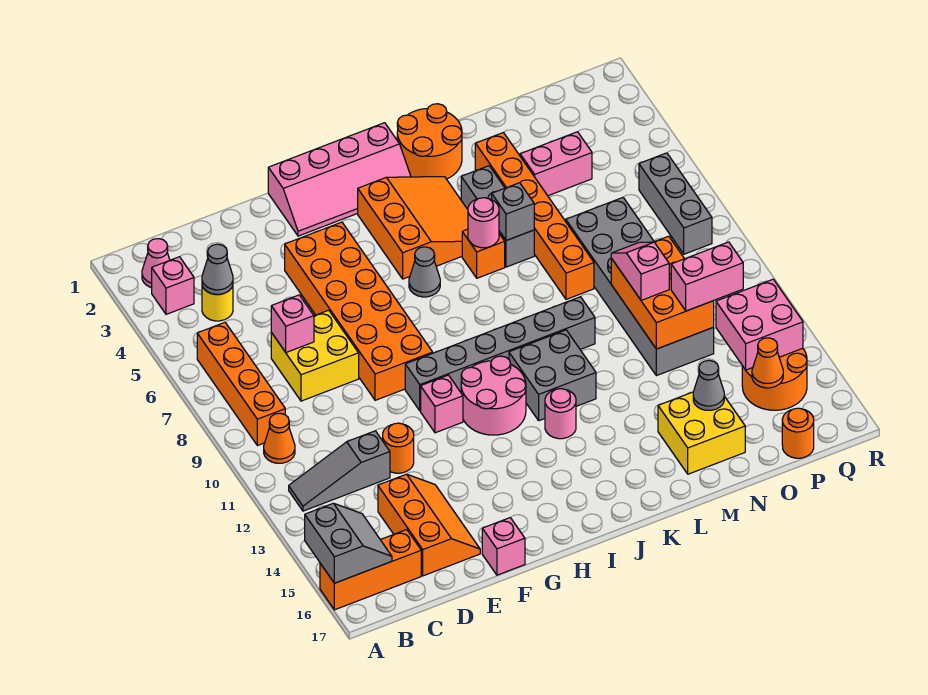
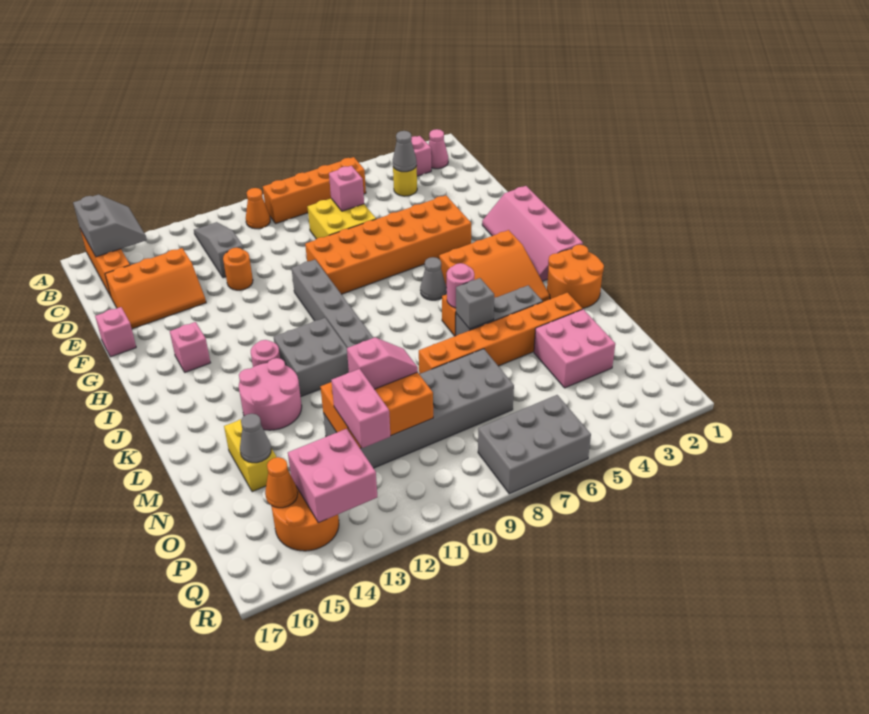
grey 2x2 slope [305,503,392,583] -> grey 2x2 slope turned to [73,195,147,257]
pink 1x1 brick [421,375,463,433] -> pink 1x1 brick moved to [170,322,210,372]
pink 2x2 round brick [461,356,526,435] -> pink 2x2 round brick moved to [239,358,302,430]
yellow 2x2 brick [658,392,745,474] -> yellow 1x2 brick [224,419,276,492]
pink 1x2 brick [520,132,592,196] -> pink 2x2 brick [534,309,615,388]
orange 1x1 round brick [782,408,814,458] -> none
grey 1x3 brick [639,153,712,254] -> grey 2x3 brick [478,395,591,494]

